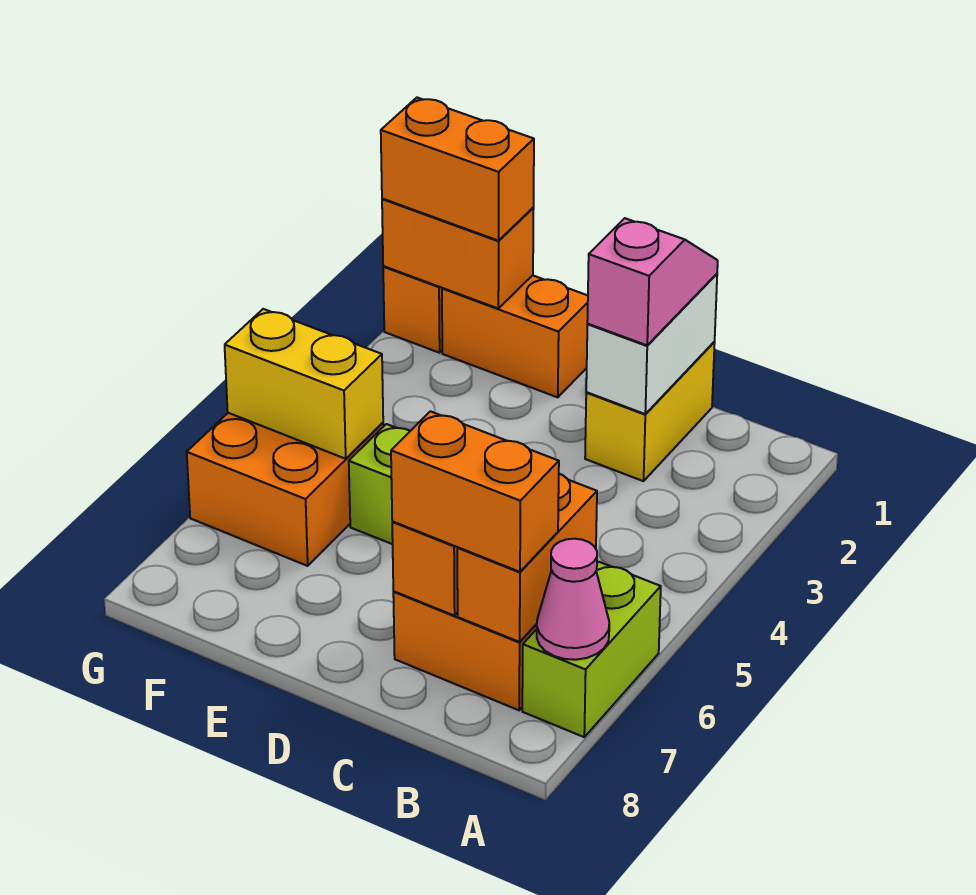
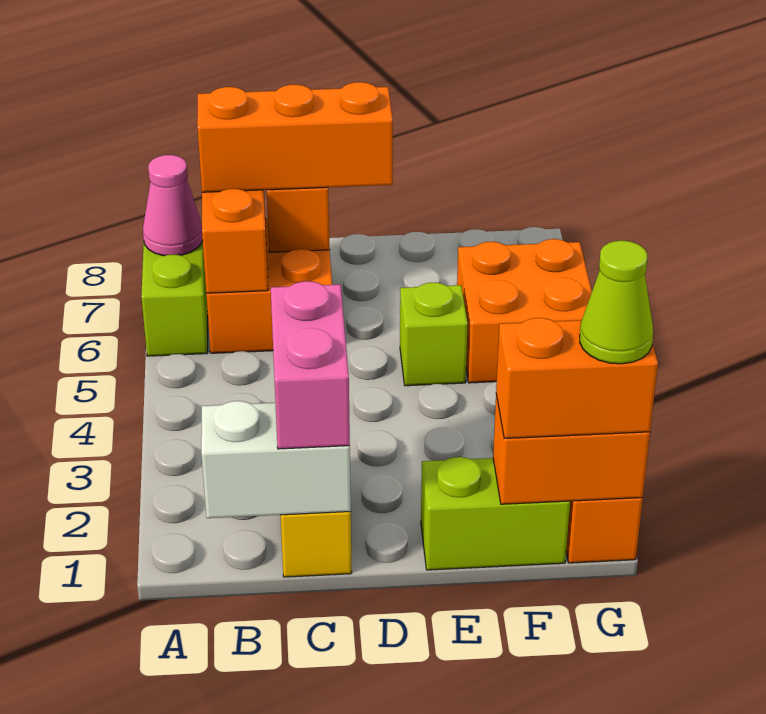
orange 1x2 brick [391,411,559,572] -> orange 1x3 brick [197,82,393,192]
white 1x2 brick [586,274,717,414] -> white 1x2 brick turned to [201,401,351,518]
pink 1x2 slope [587,218,718,345] -> pink 1x2 brick [271,281,350,449]
orange 1x2 brick [442,275,588,397] -> lime 1x2 brick [421,457,570,570]
yellow 1x2 brick [225,309,383,459] -> none
none -> lime 1x1 cone [580,241,653,364]

